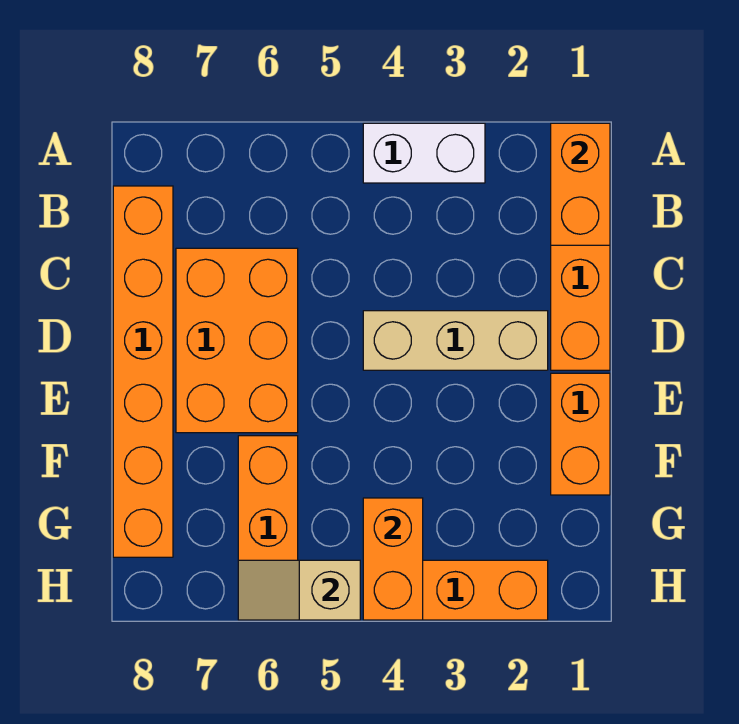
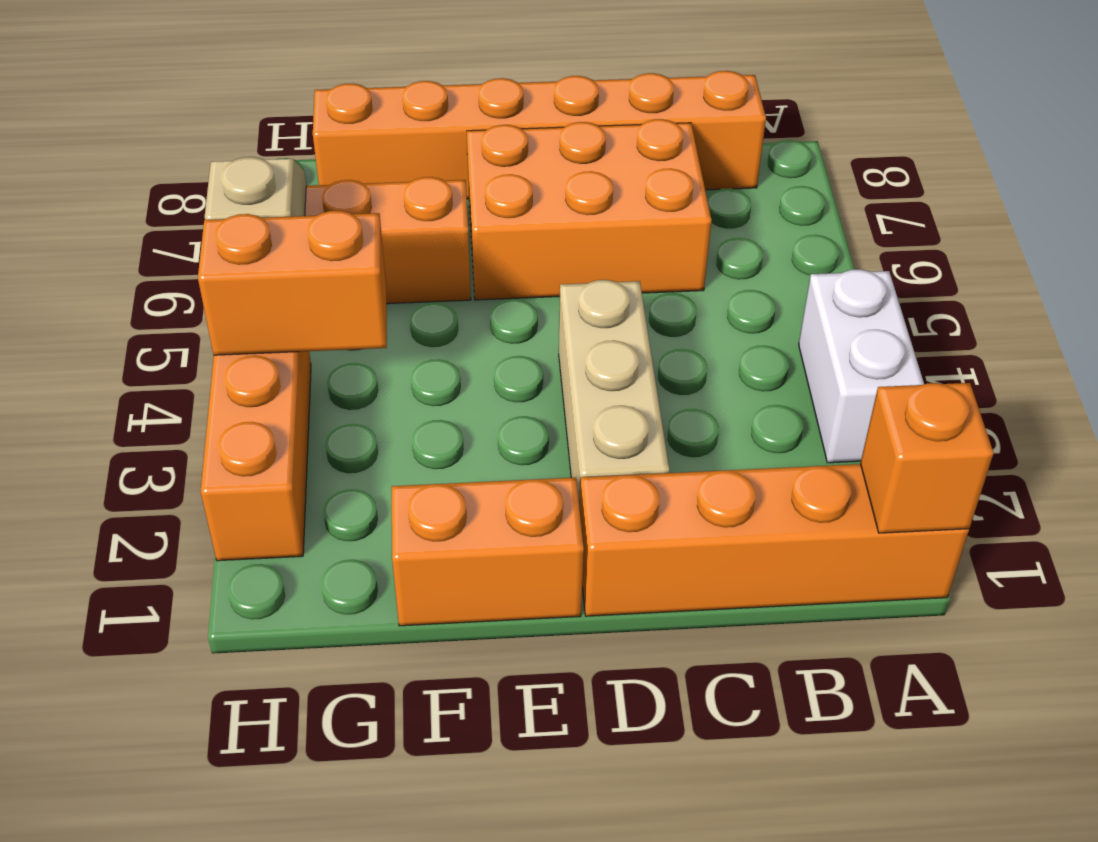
orange 1x2 brick [551,123,610,245] -> orange 1x1 brick [860,383,994,533]

